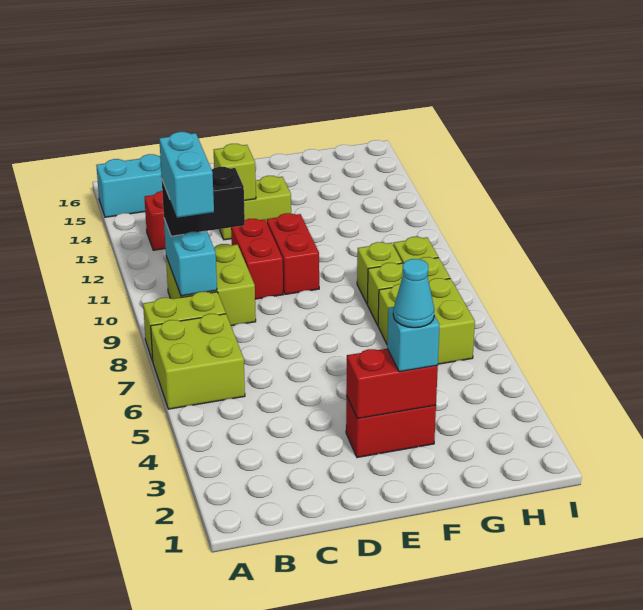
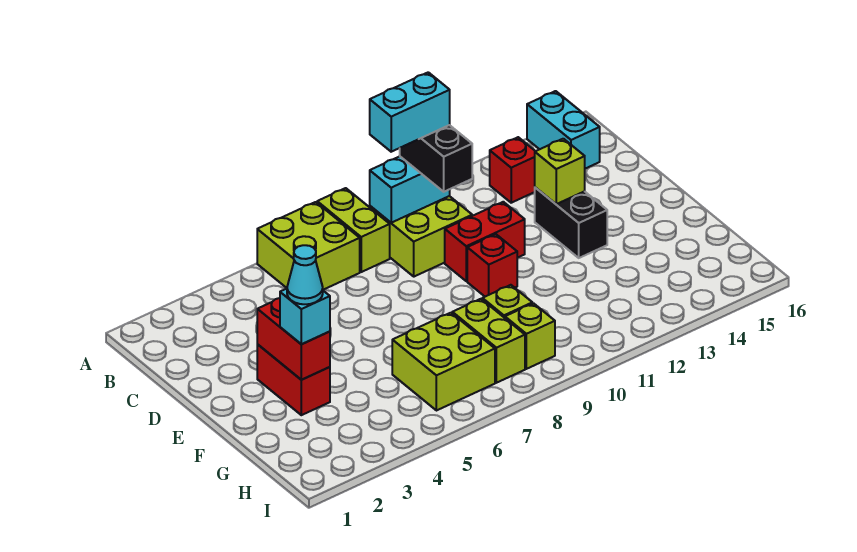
lime 1x2 brick [219,176,291,240] -> black 1x2 brick [535,187,607,258]
red 1x2 brick [267,213,319,294] -> red 1x1 brick [467,234,517,297]

